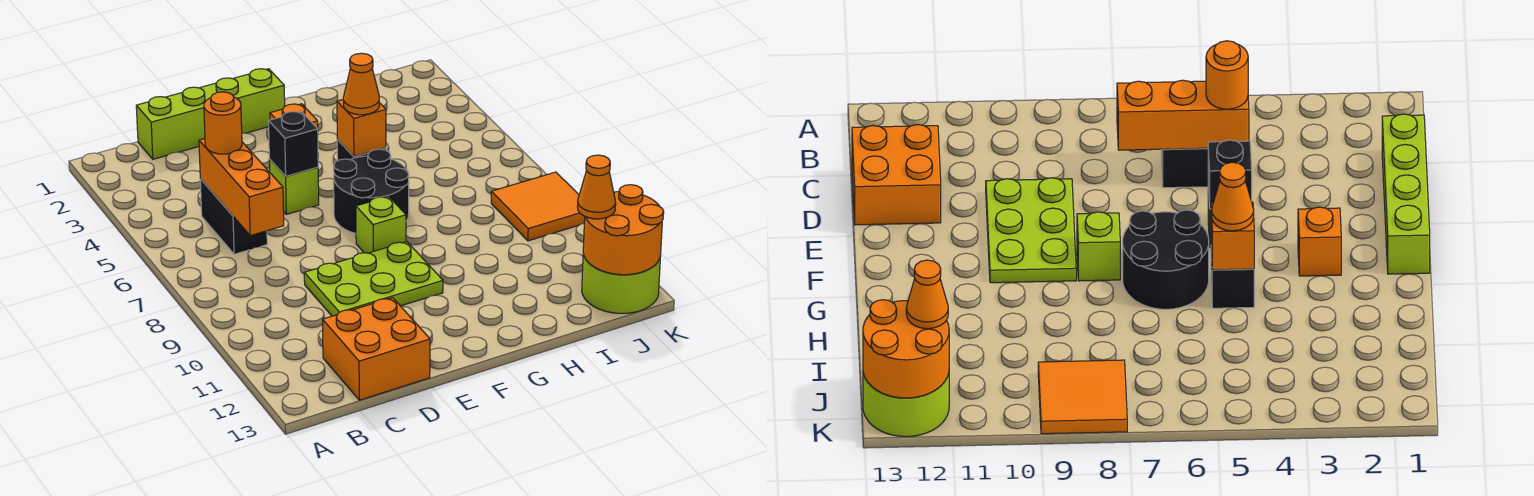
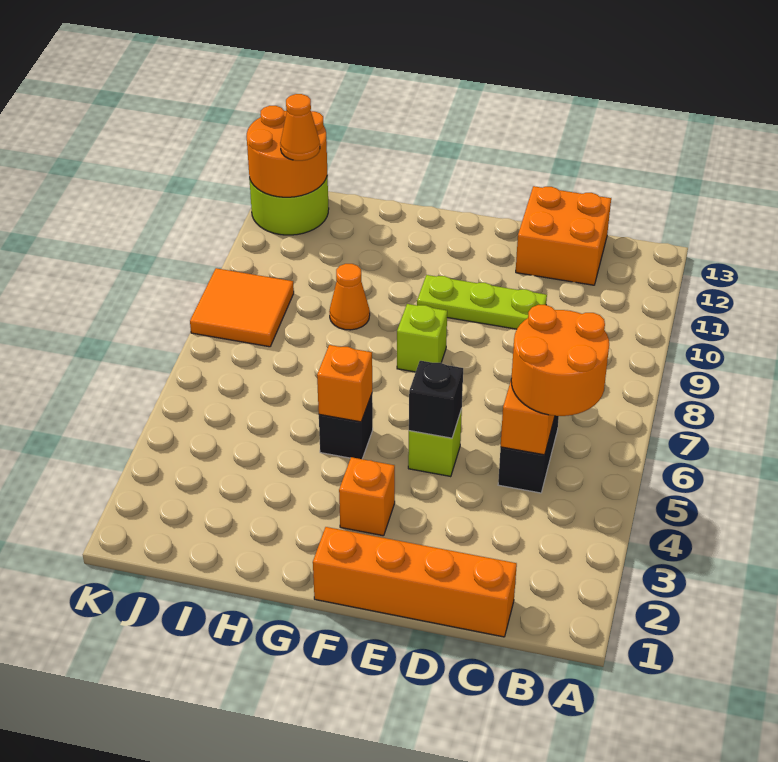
lime 1x4 brick [136,69,285,159] -> orange 1x4 brick [313,527,517,637]
orange 1x1 round brick [204,92,242,154] -> orange 2x2 round brick [511,305,609,416]
lime 2x3 plate [304,242,443,316] -> lime 1x3 plate [417,275,547,329]
black 2x2 round brick [334,149,409,234] -> none
orange 1x1 cone [343,53,379,115] -> orange 1x1 cone moved to [329,264,370,330]

